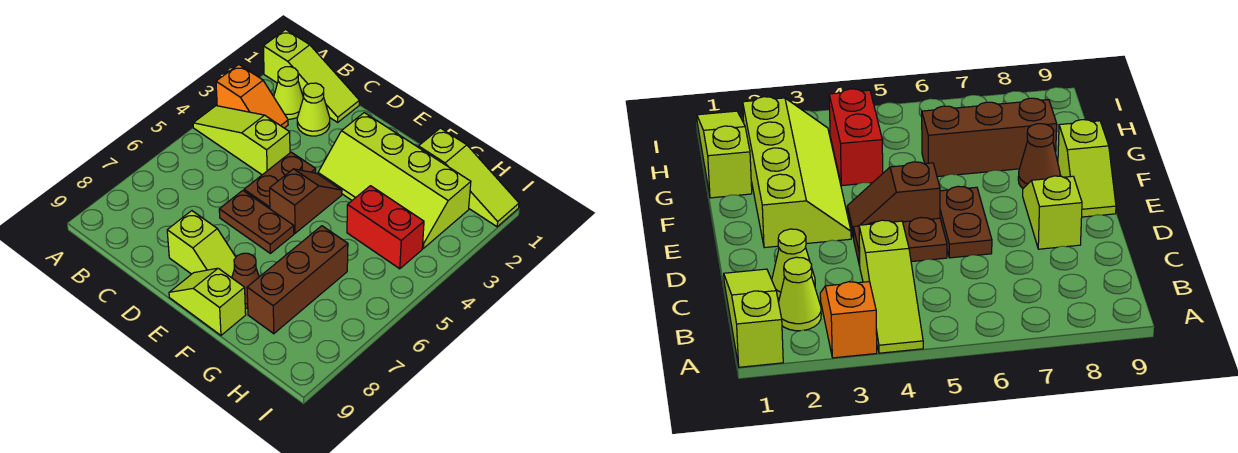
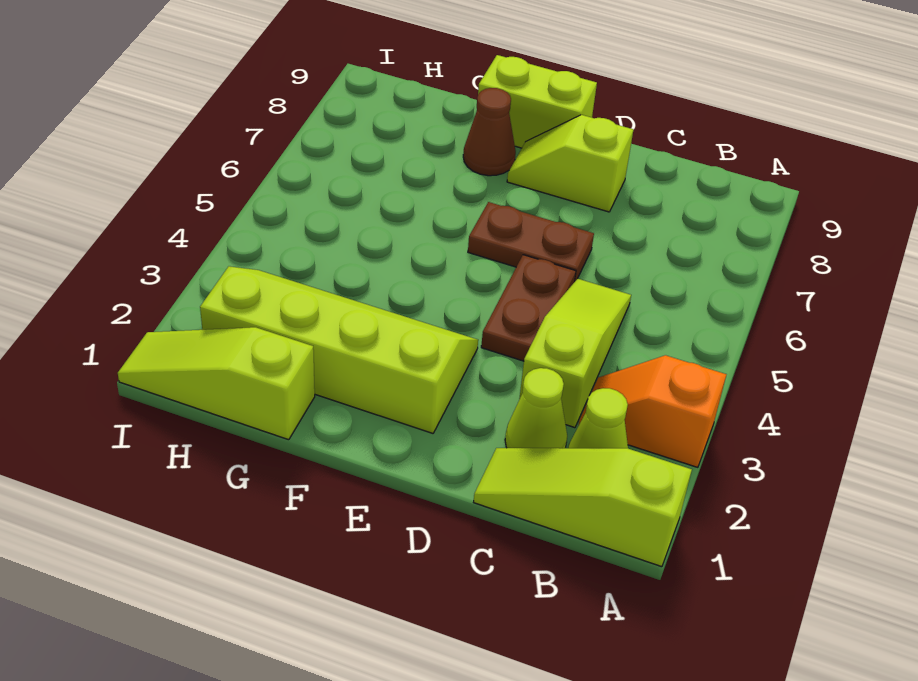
lime 1x3 slope [193,106,290,175] -> lime 1x3 slope turned to [519,279,631,428]
brown 1x2 slope [270,169,342,233] -> none
lime 1x2 slope [169,268,246,335] -> lime 1x2 brick [478,55,597,148]
red 1x2 brick [347,186,424,269] -> none
brown 1x3 brick [247,226,348,334] -> none

